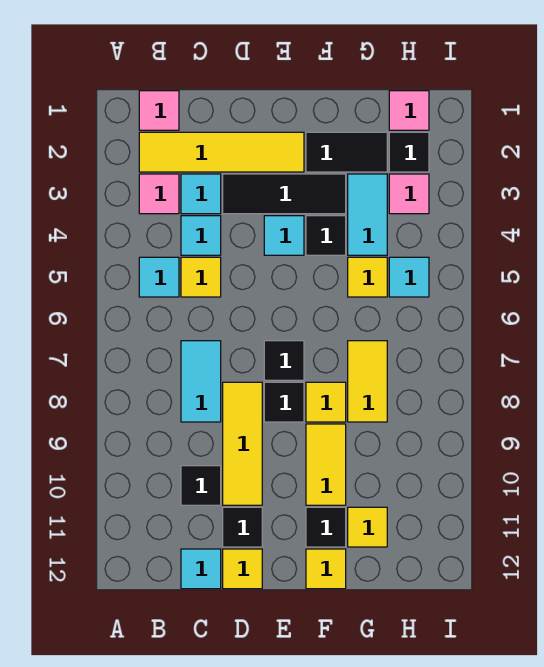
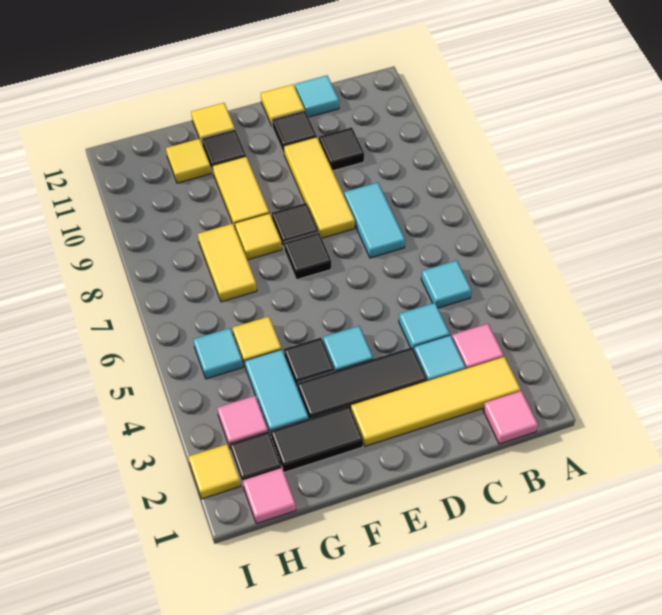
yellow 1x1 tile [181,257,221,297] -> yellow 1x1 tile moved to [188,444,241,499]

